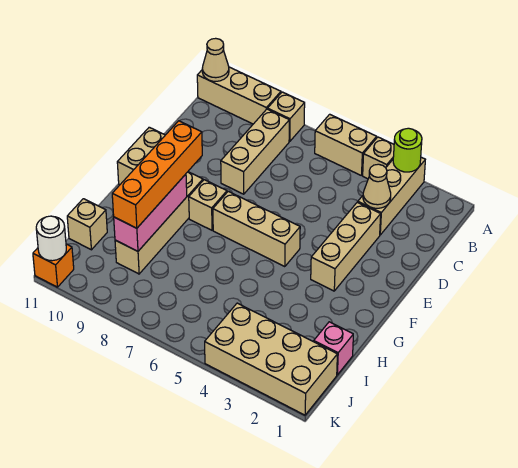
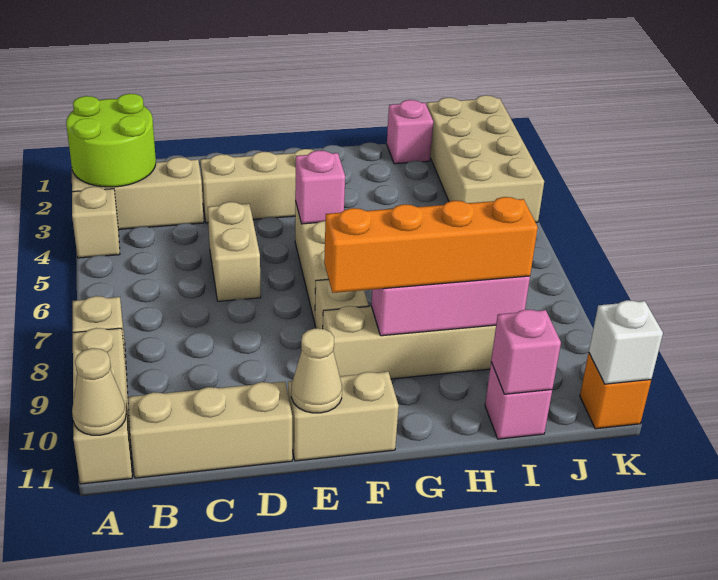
lime 1x1 round brick [393,128,422,172] -> lime 2x2 round brick [66,94,156,187]
tan 1x2 brick [315,114,377,175] -> tan 1x2 brick moved to [208,202,261,301]
tan 1x3 brick [221,109,289,194] -> tan 1x3 brick moved to [128,382,292,478]
tan 1x1 cone [363,164,391,208] -> tan 1x1 cone moved to [291,328,342,413]
none -> pink 1x1 brick [295,150,345,224]
tan 1x1 brick [67,199,107,250] -> pink 1x1 brick [485,362,552,439]
none -> pink 1x1 brick [491,309,561,394]
white 1x1 round brick [36,216,66,261] -> white 1x1 brick [589,300,663,384]

